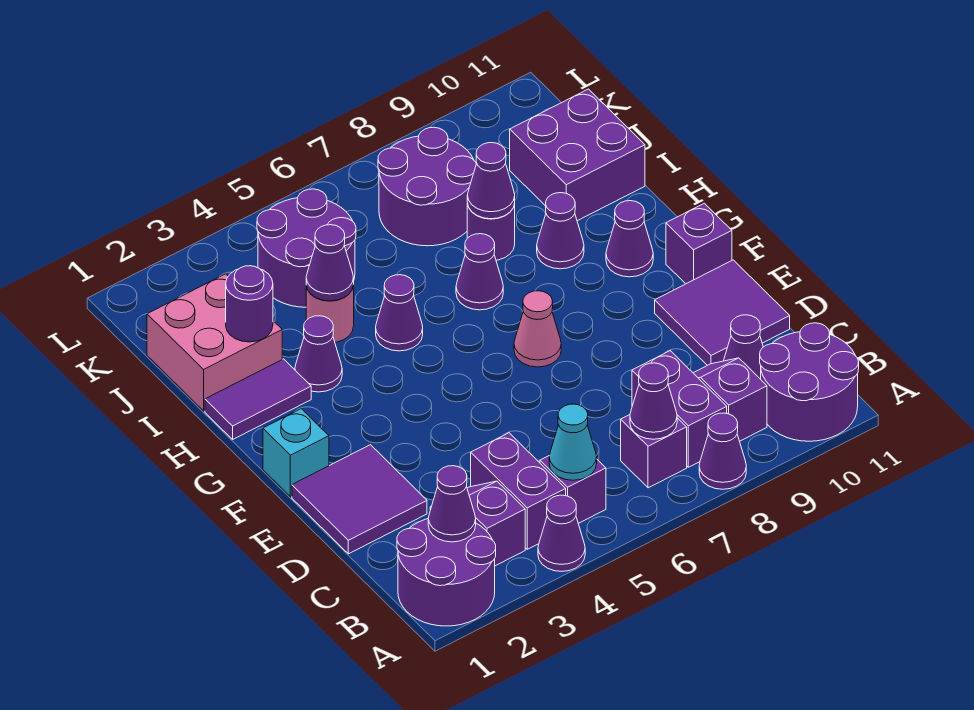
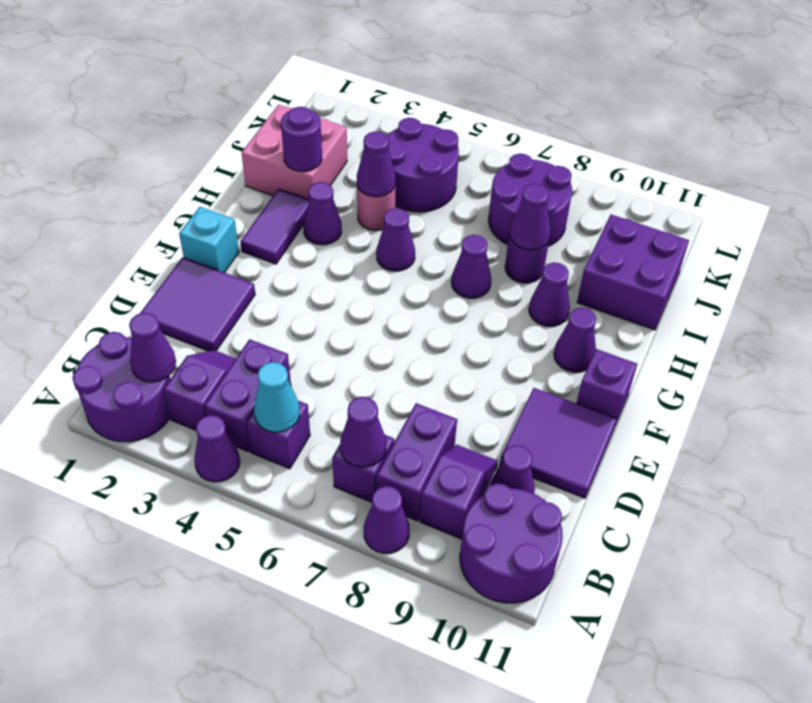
pink 1x1 cone [514,291,561,367] -> none
purple 1x2 tile [205,359,311,439] -> purple 1x2 tile turned to [240,189,309,264]

